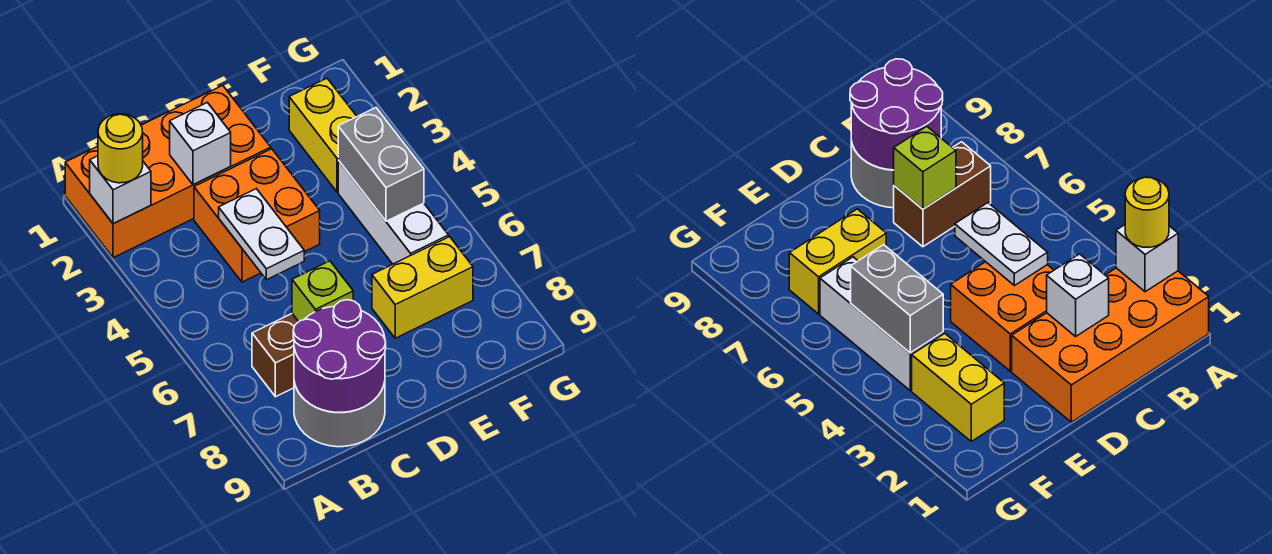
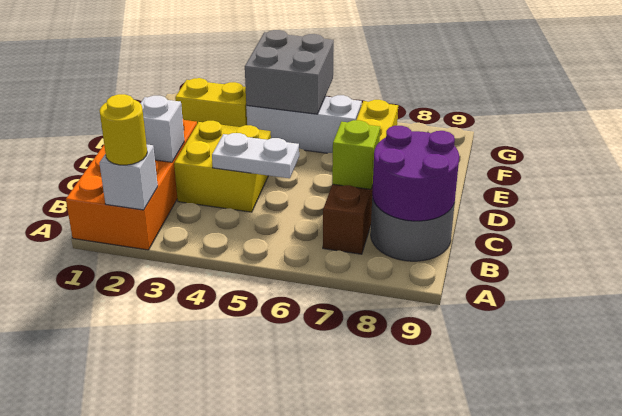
orange 2x2 brick [194,149,320,282] -> yellow 2x2 brick [174,121,271,212]
grey 1x2 brick [338,108,424,221] -> grey 2x2 brick [245,30,334,114]

